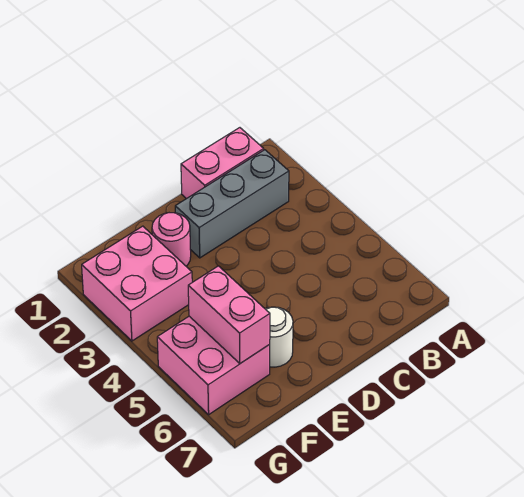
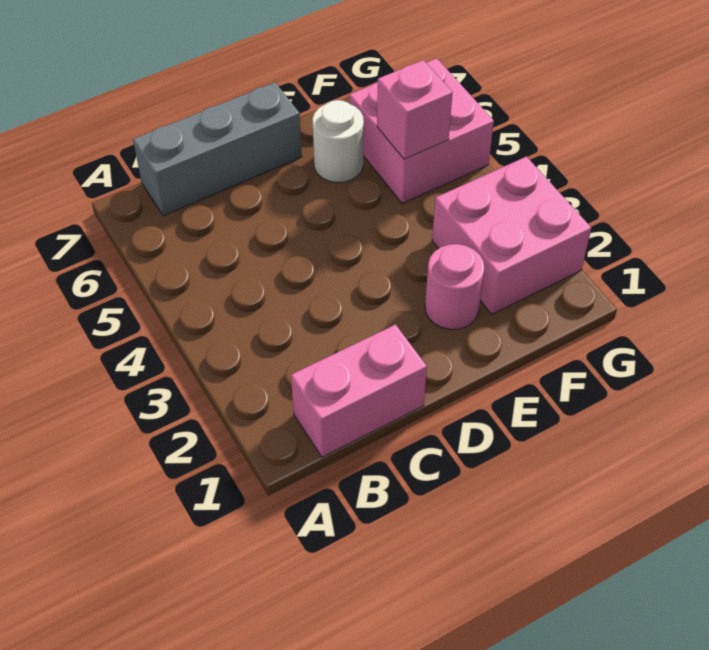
grey 1x3 brick [175,150,289,258] -> grey 1x3 brick moved to [133,82,302,216]
pink 1x2 brick [188,266,270,363] -> pink 1x1 brick [377,60,453,159]

